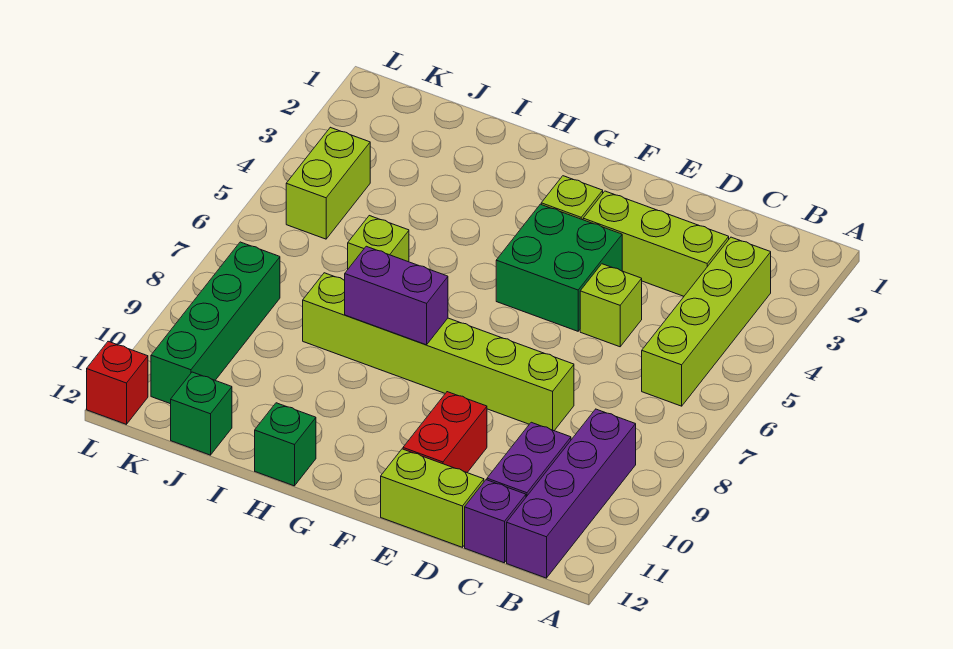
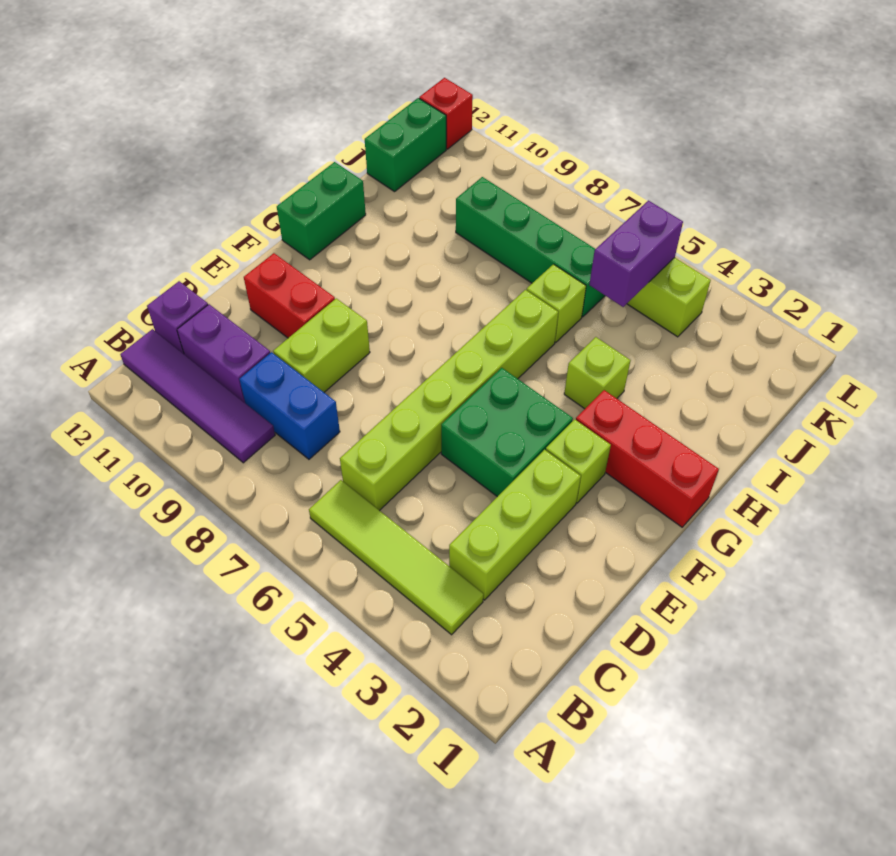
lime 1x4 brick [642,237,771,406] -> lime 1x4 tile [309,480,483,635]
purple 1x4 brick [507,409,636,578] -> purple 1x4 tile [120,329,275,463]
none -> blue 1x2 brick [239,352,340,459]
lime 1x1 brick [580,264,642,347] -> lime 1x1 brick moved to [564,337,631,409]
lime 1x6 brick [303,273,574,431] -> lime 1x6 brick moved to [340,290,558,511]
lime 1x2 brick [381,449,484,547] -> lime 1x2 brick moved to [273,298,370,392]
none -> red 1x3 brick [576,390,719,527]
purple 1x2 brick [344,246,448,345] -> purple 1x2 brick moved to [589,201,683,307]
green 1x1 brick [255,403,316,486] -> green 1x2 brick [277,162,366,260]
green 1x1 brick [171,372,232,455] -> green 1x2 brick [365,98,446,192]
green 1x4 brick [151,242,280,404] -> green 1x4 brick moved to [456,177,605,317]

